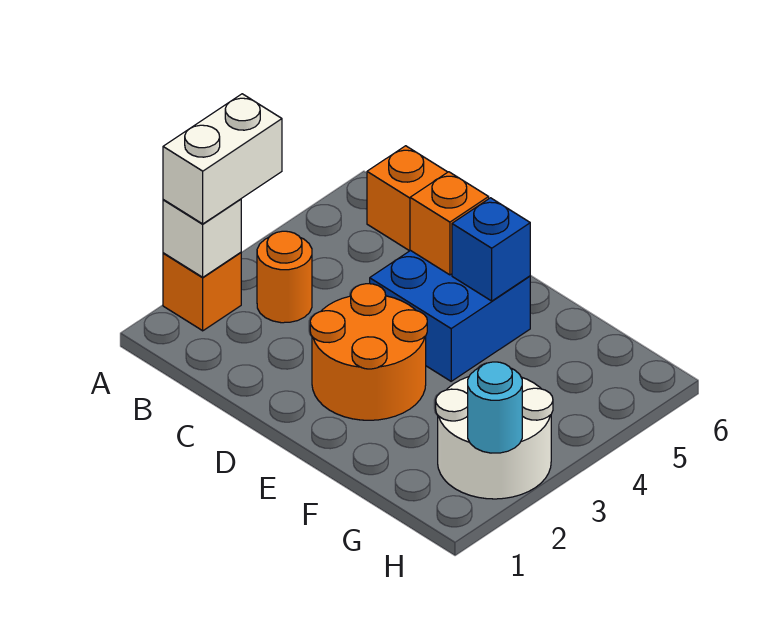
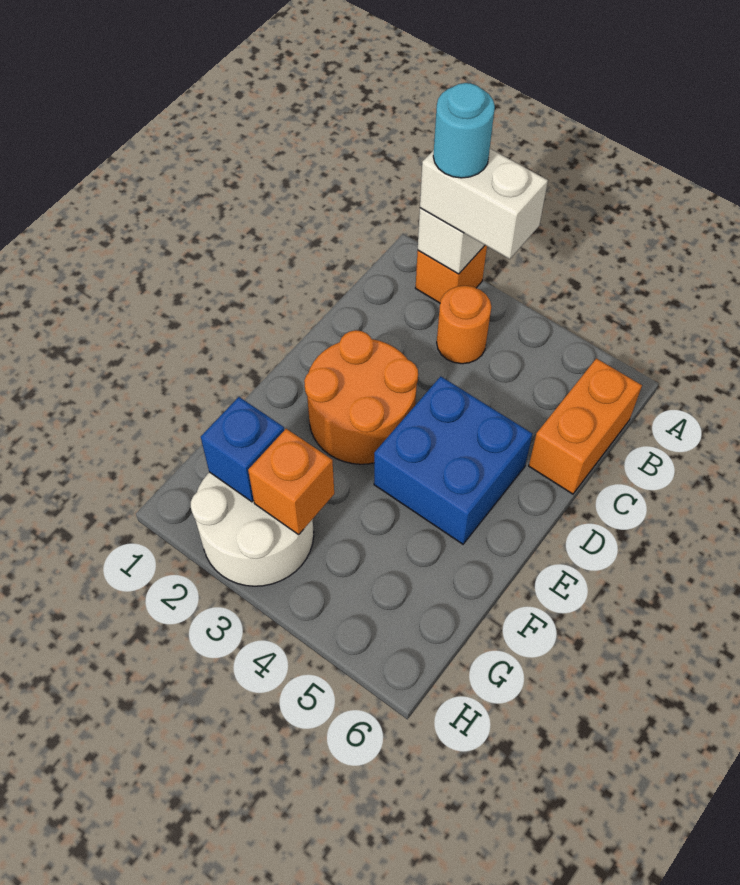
orange 1x1 brick [410,172,489,275] -> orange 1x1 brick moved to [248,429,334,535]
blue 1x1 brick [452,198,530,301] -> blue 1x1 brick moved to [201,397,284,502]
cyan 1x1 round brick [468,362,522,453] -> cyan 1x1 round brick moved to [433,83,495,178]

